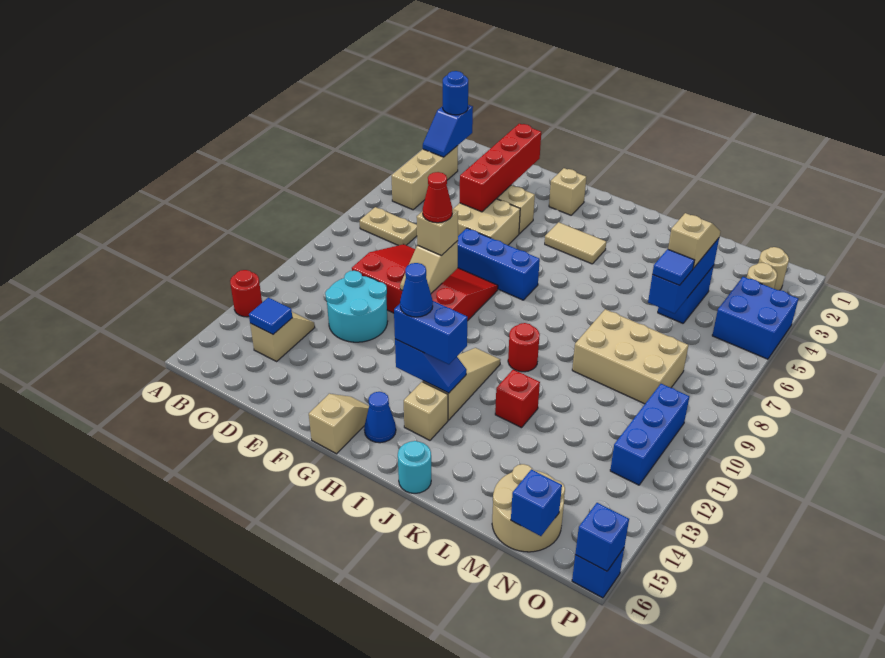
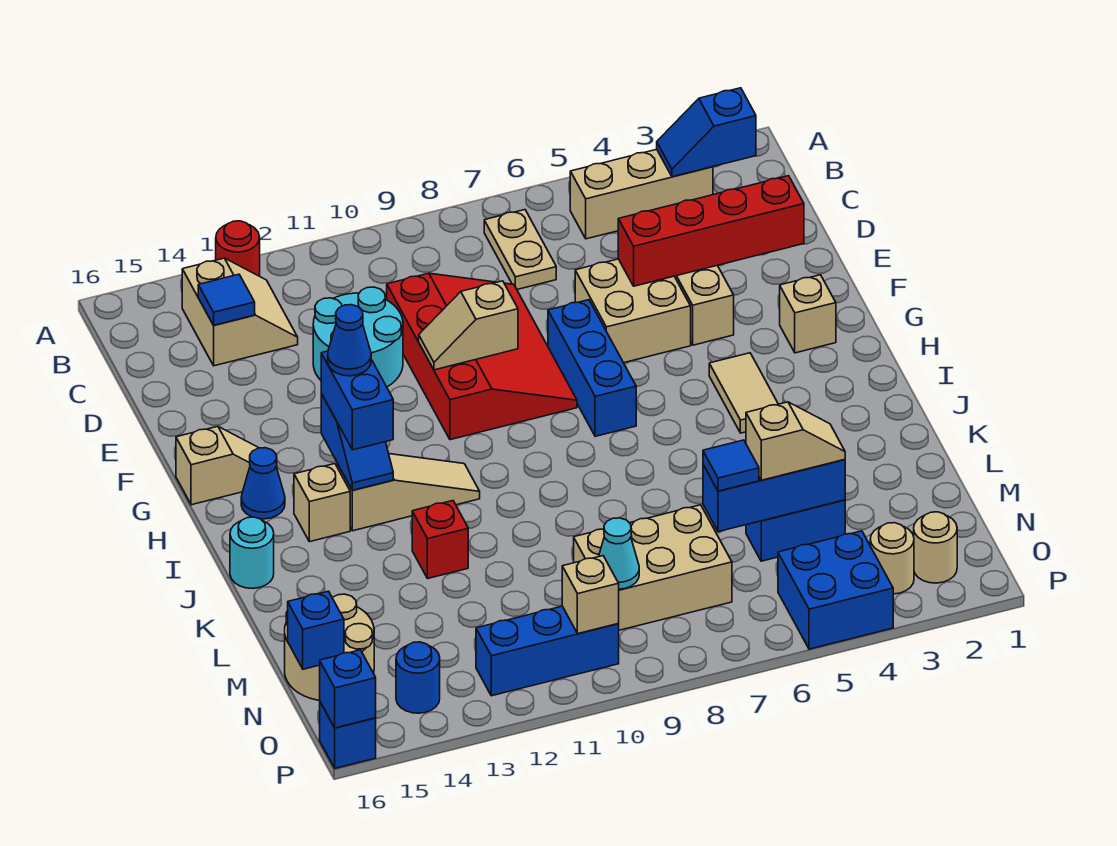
blue 1x1 round brick [443,71,468,115] -> blue 1x1 round brick moved to [396,642,440,713]
tan 1x2 slope [250,312,315,361] -> tan 2x2 slope [182,258,298,366]
tan 1x1 brick [417,209,458,256] -> tan 1x1 brick moved to [562,556,619,633]
red 1x1 cone [423,172,452,223] -> none
red 1x1 round brick [508,323,540,372] -> none
tan 2x3 brick [572,309,688,404] -> tan 2x3 brick turned to [574,505,732,630]
none -> cyan 1x1 cone [599,518,639,589]

